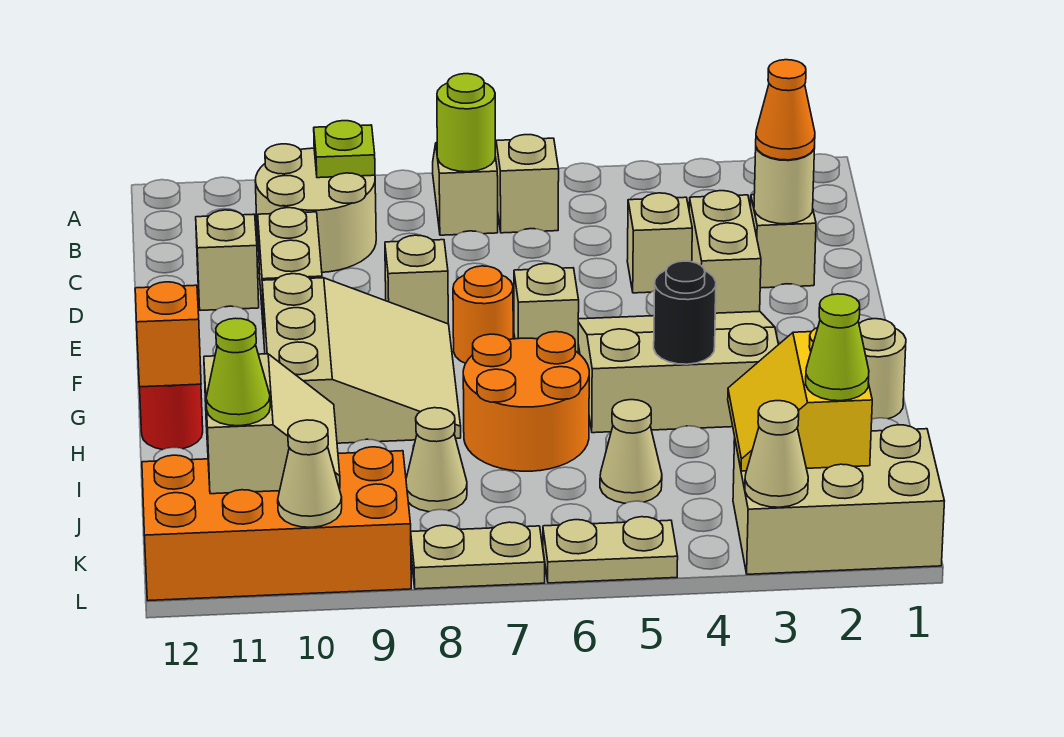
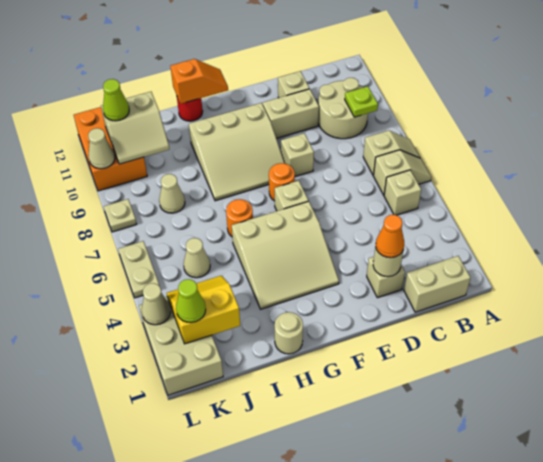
lime 1x1 round brick [437,74,495,172] -> none
tan 1x2 brick [689,191,761,313] -> tan 1x2 brick moved to [404,256,470,312]
tan 1x1 brick [627,193,692,293] -> tan 1x1 brick moved to [384,170,421,215]
tan 3x3 slope [578,311,779,433] -> tan 3x3 slope turned to [232,201,339,309]
black 1x1 round brick [654,261,716,364] -> none
orange 2x2 round brick [463,332,589,471] -> orange 1x1 round brick [226,199,253,236]
orange 2x4 brick [142,447,411,601] -> orange 2x3 brick [74,107,147,191]
tan 1x2 plate [411,522,545,589] -> tan 1x1 plate [104,199,137,232]

